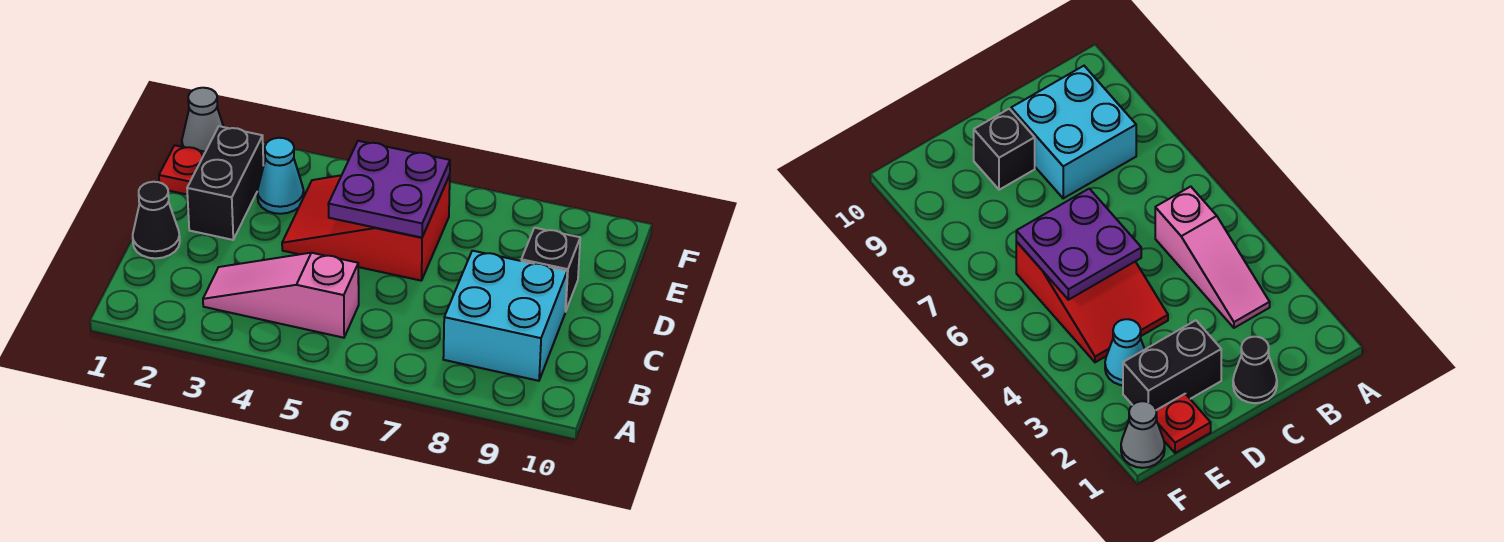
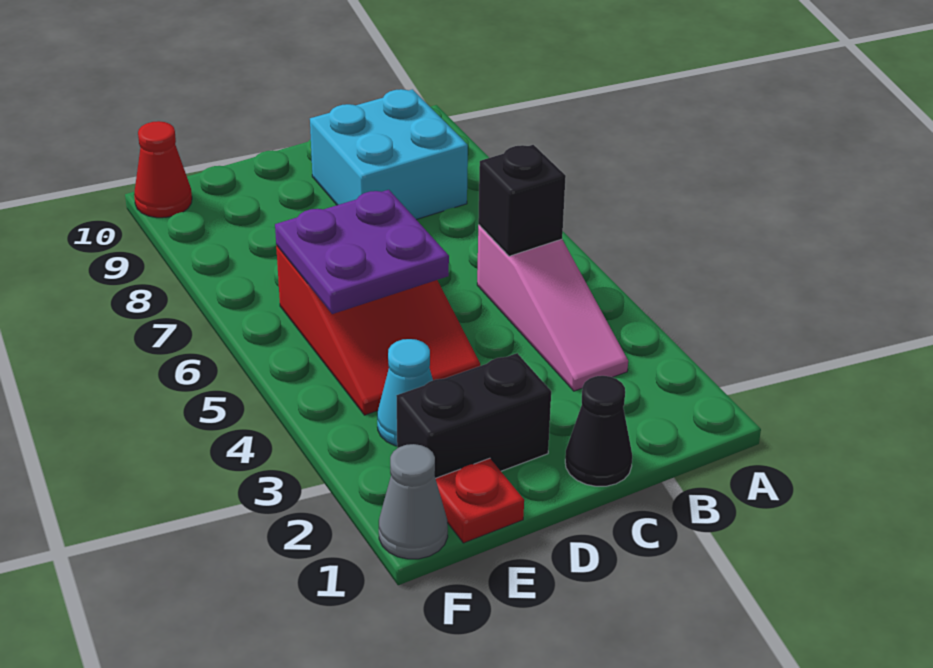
black 1x1 brick [521,228,580,312] -> black 1x1 brick moved to [478,145,566,256]
none -> red 1x1 cone [134,121,192,218]

